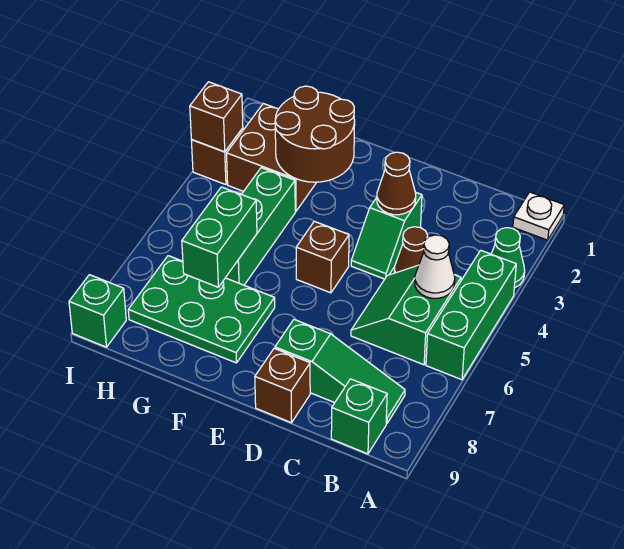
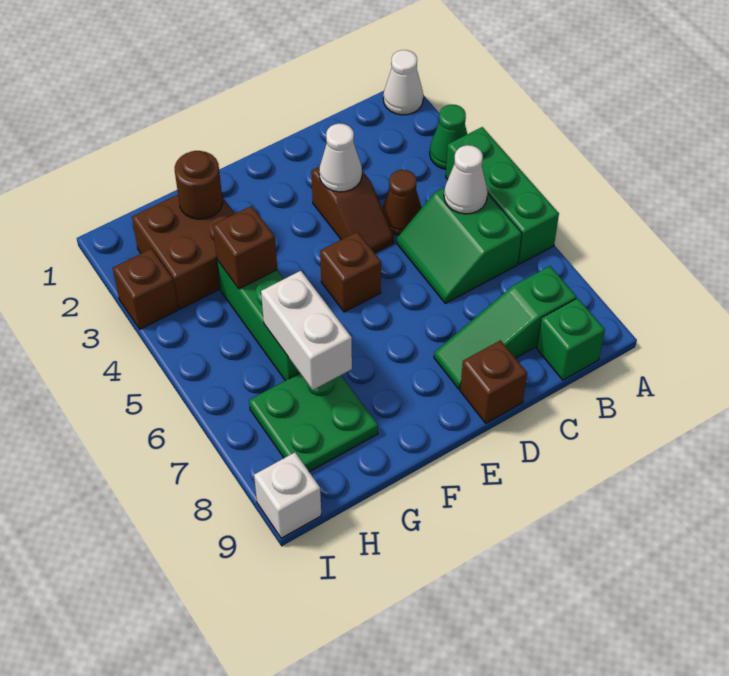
white 1x1 plate [513,192,564,240] -> white 1x1 cone [383,50,423,115]
green 1x3 slope [275,320,405,424] -> green 1x3 slope turned to [434,266,576,389]
green 1x2 slope [351,192,422,279] -> brown 1x2 slope [311,167,394,253]
brown 1x1 cone [377,152,416,215] -> white 1x1 cone [319,123,362,192]
brown 2x2 round brick [275,86,355,182] -> brown 1x1 round brick [175,151,223,219]
green 2x3 plate [128,256,275,363] -> green 2x2 plate [249,373,378,472]
green 1x2 brick [182,187,257,287] -> white 1x2 brick [261,271,352,390]
brown 1x1 brick [190,82,243,152] -> brown 1x1 brick moved to [213,206,277,289]
green 1x1 brick [69,275,126,347] -> white 1x1 brick [254,453,321,538]

